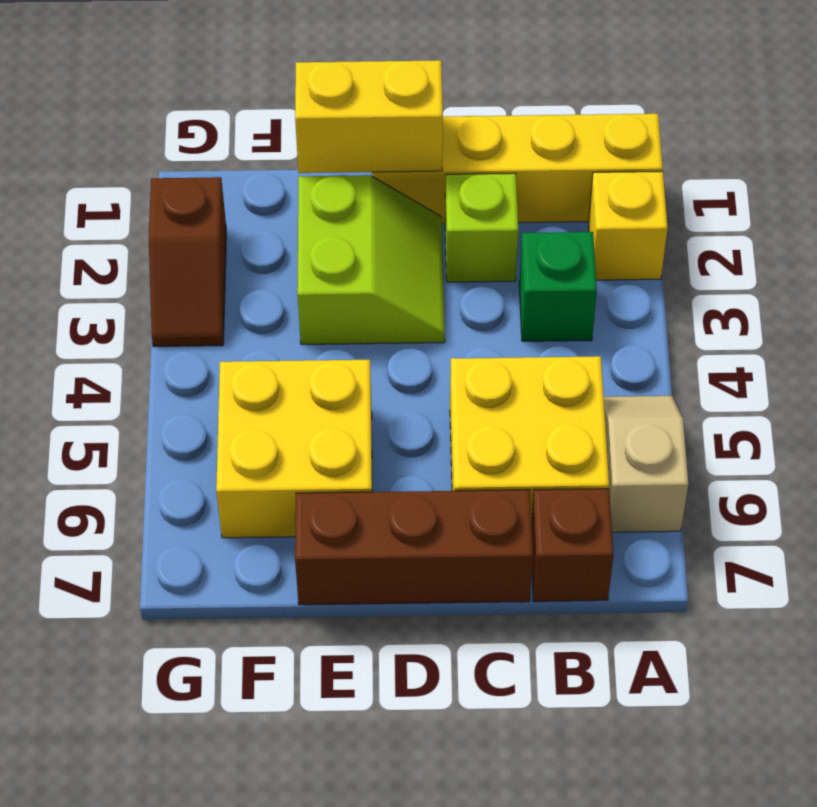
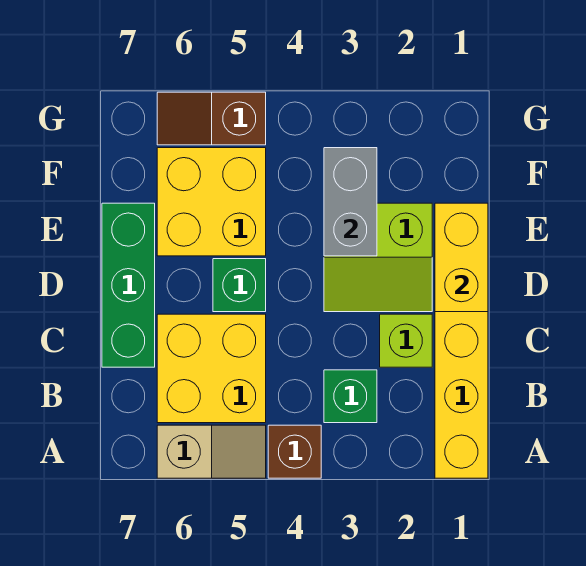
yellow 1x1 brick [588,171,668,280] -> none
brown 1x1 brick [532,489,613,601] -> brown 1x1 brick moved to [268,425,321,478]
brown 1x3 brick [295,490,533,605] -> green 1x3 brick [102,203,155,367]
none -> green 1x1 brick [213,259,266,312]
none -> grey 1x2 brick [324,148,377,256]
brown 1x2 slope [149,177,226,347] -> brown 1x2 slope moved to [157,92,266,145]

